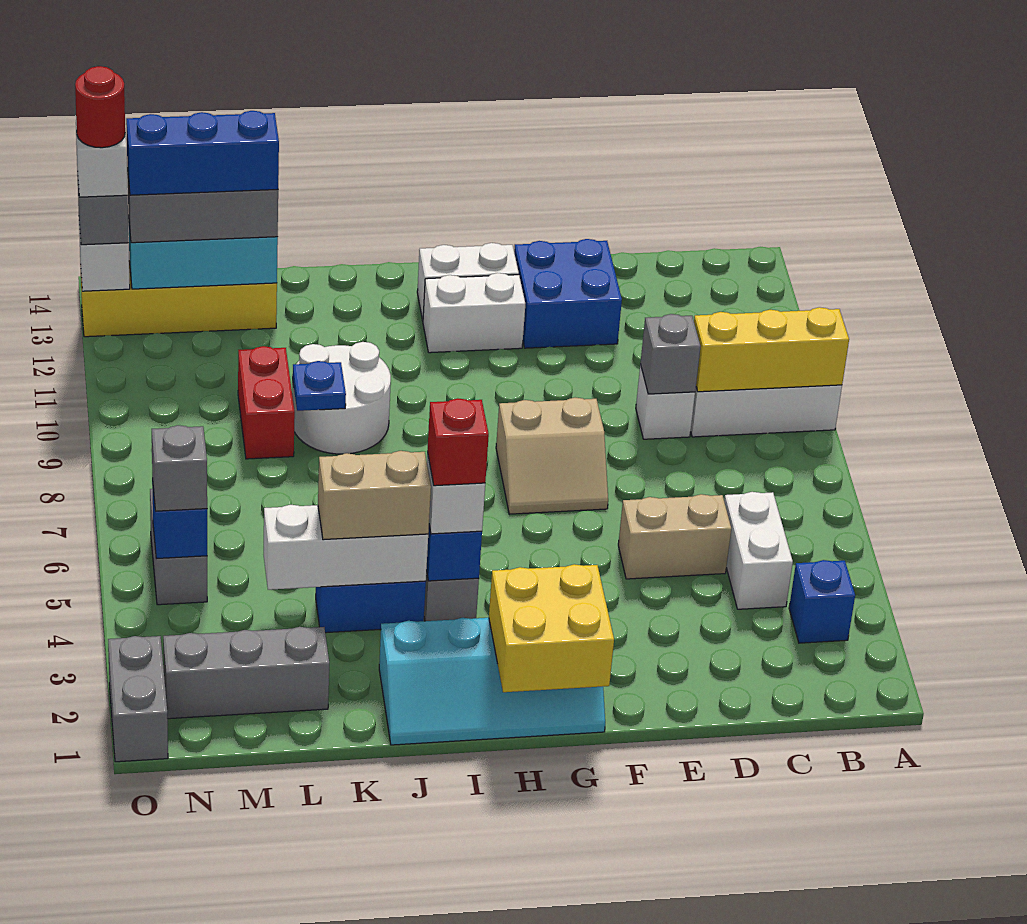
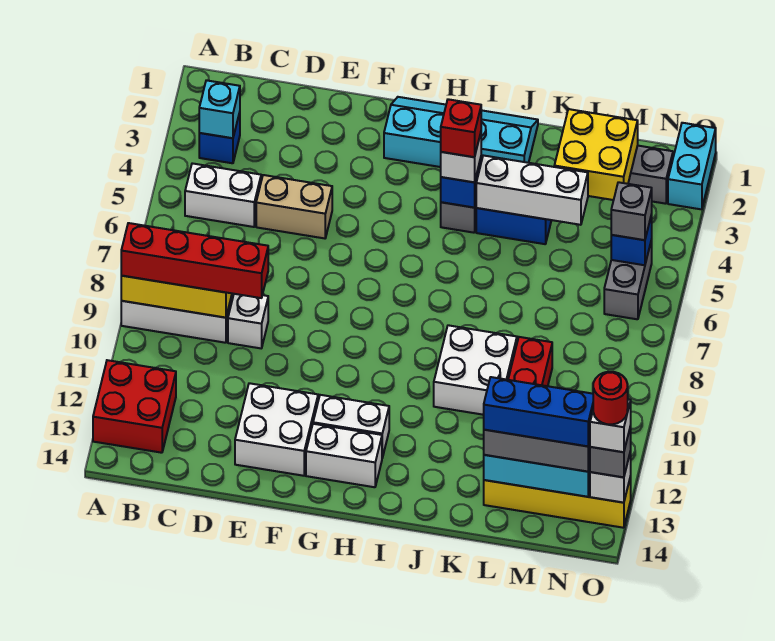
none -> red 1x4 brick [121,223,268,298]
none -> red 2x2 brick [93,360,176,453]
none -> cyan 1x1 brick [199,80,240,138]
white 1x2 brick [724,492,793,609] -> white 1x2 brick turned to [185,163,261,227]
grey 1x1 brick [640,314,701,394] -> none
blue 2x2 brick [514,239,622,348] -> white 2x2 brick [235,383,318,476]
tan 2x2 slope [496,398,608,514] -> none
yellow 2x2 brick [489,564,614,692] -> yellow 2x2 brick moved to [554,109,638,200]
tan 1x2 brick [318,451,431,540] -> none
white 2x2 round brick [292,342,391,454] -> white 2x2 brick [434,325,517,415]
blue 1x1 plate [293,361,346,411] -> none
grey 1x2 brick [108,636,168,762] -> cyan 1x2 brick [668,123,716,209]

